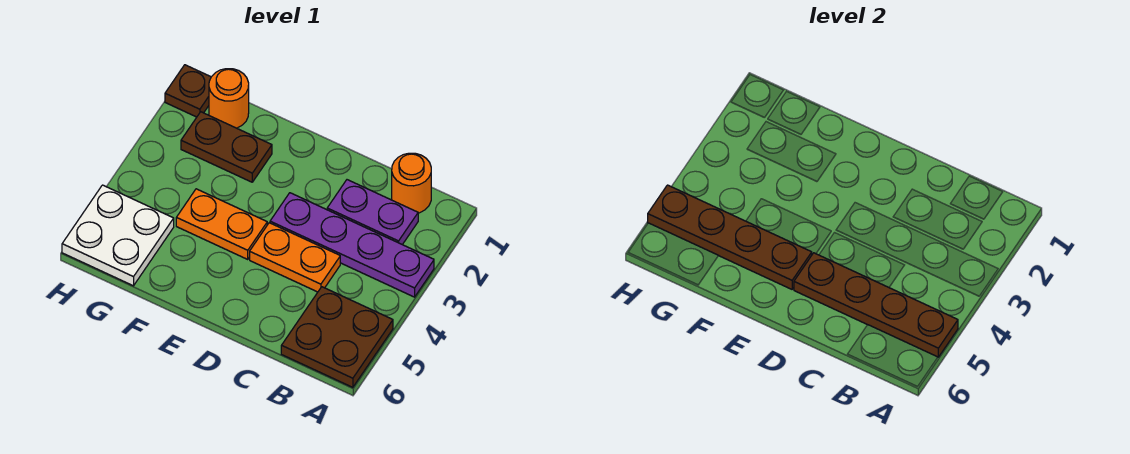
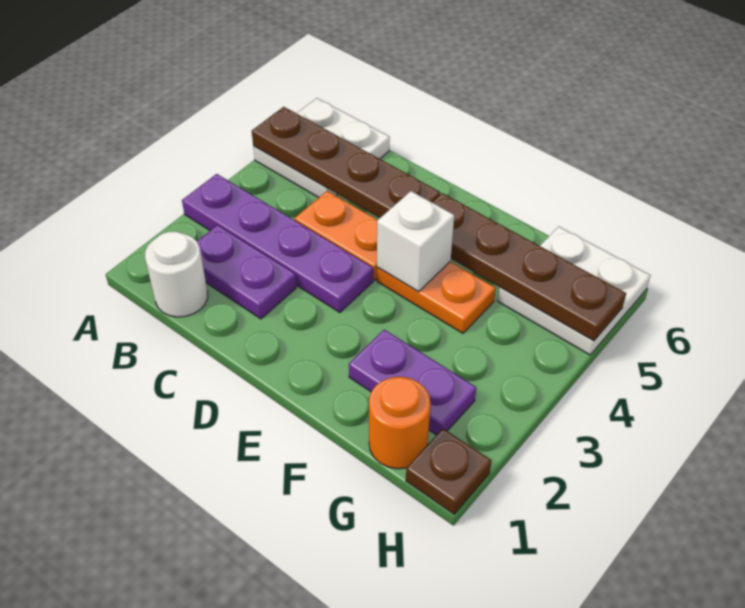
brown 2x2 plate [281,287,393,387] -> white 2x2 plate [253,98,390,197]
orange 1x1 round brick [392,153,431,213] -> white 1x1 round brick [145,231,208,317]
none -> white 1x1 brick [377,191,454,292]
brown 1x2 plate [181,112,272,182] -> purple 1x2 plate [349,330,476,435]

